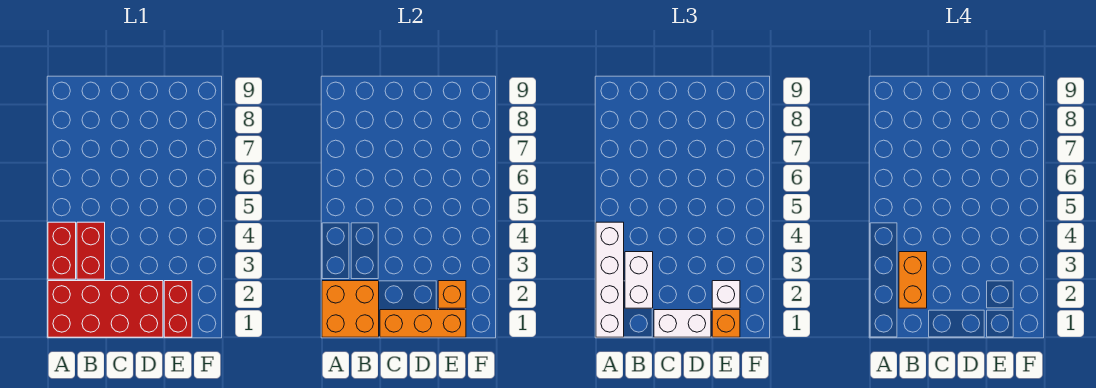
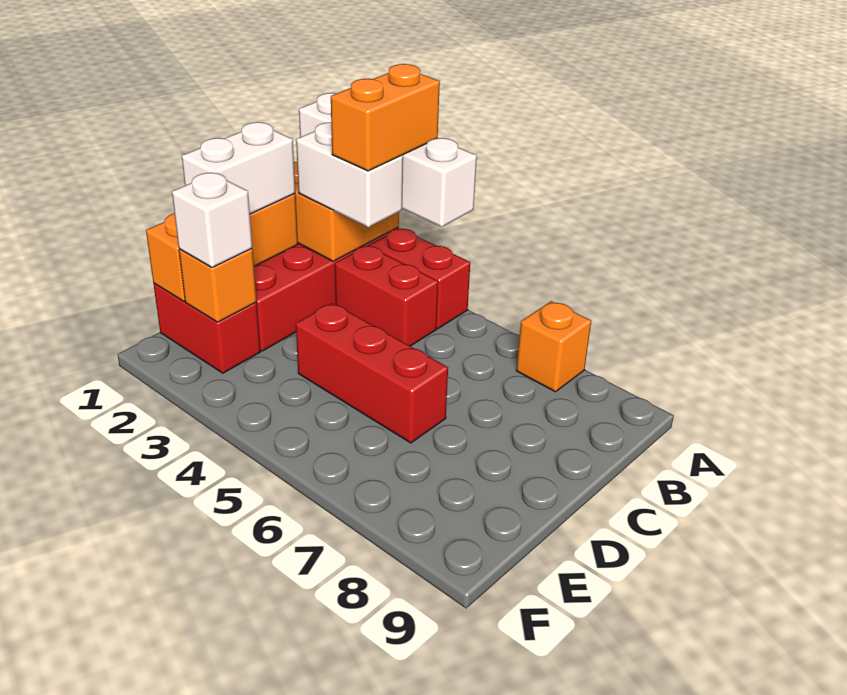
orange 1x2 brick [899,252,927,308] -> orange 1x2 brick turned to [331,64,440,171]
none -> red 1x3 brick [296,303,448,443]
orange 1x1 brick [712,310,740,337] -> orange 1x1 brick moved to [516,301,591,392]

